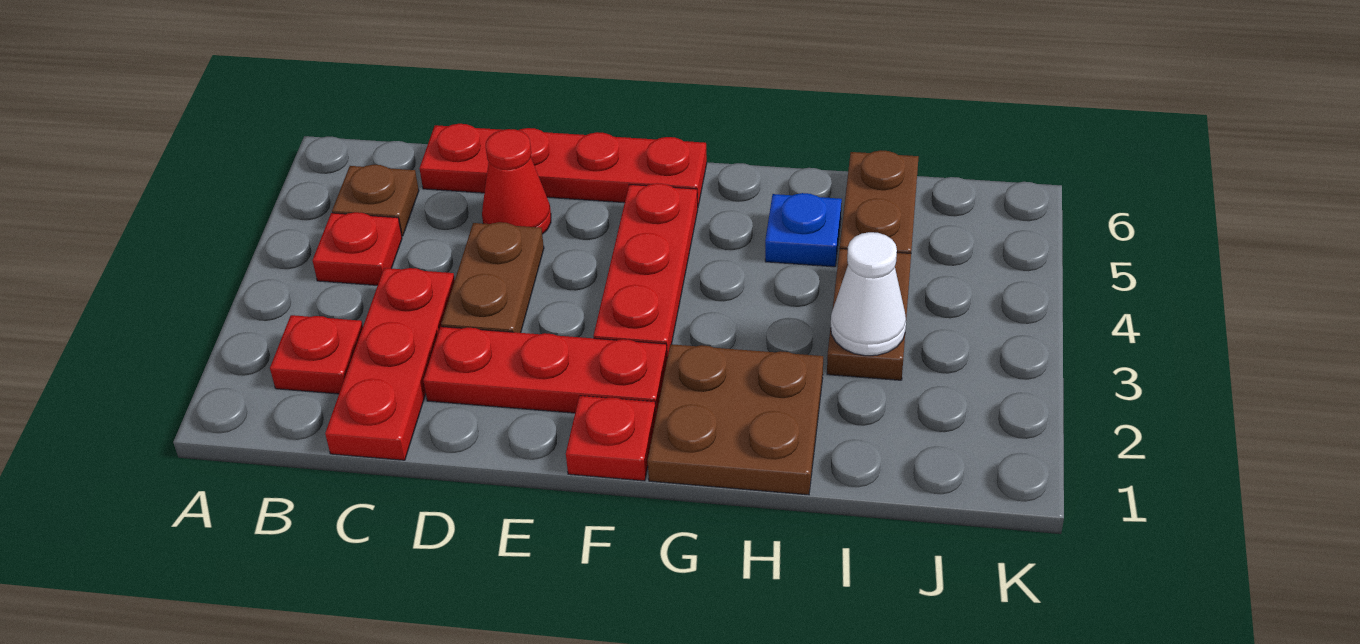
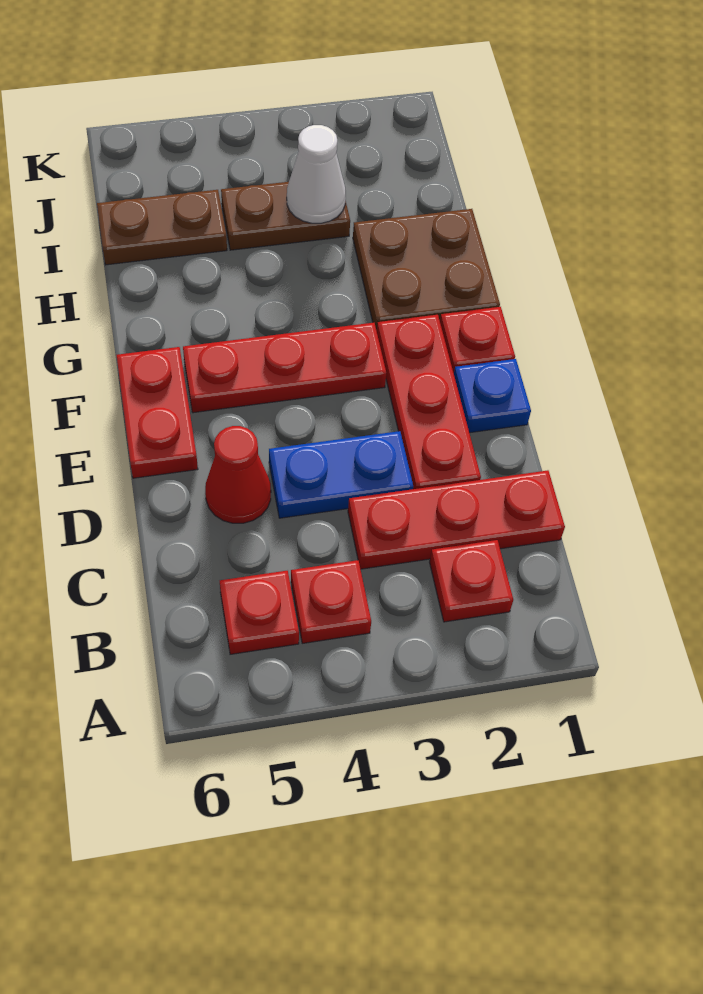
brown 1x1 plate [332,165,419,236] -> red 1x1 plate [220,571,299,654]
red 1x4 plate [419,124,707,206] -> red 1x2 plate [117,347,198,478]
brown 1x2 plate [441,222,544,333] -> blue 1x2 plate [269,431,413,518]
blue 1x1 plate [765,193,842,267] -> blue 1x1 plate moved to [454,359,531,433]

